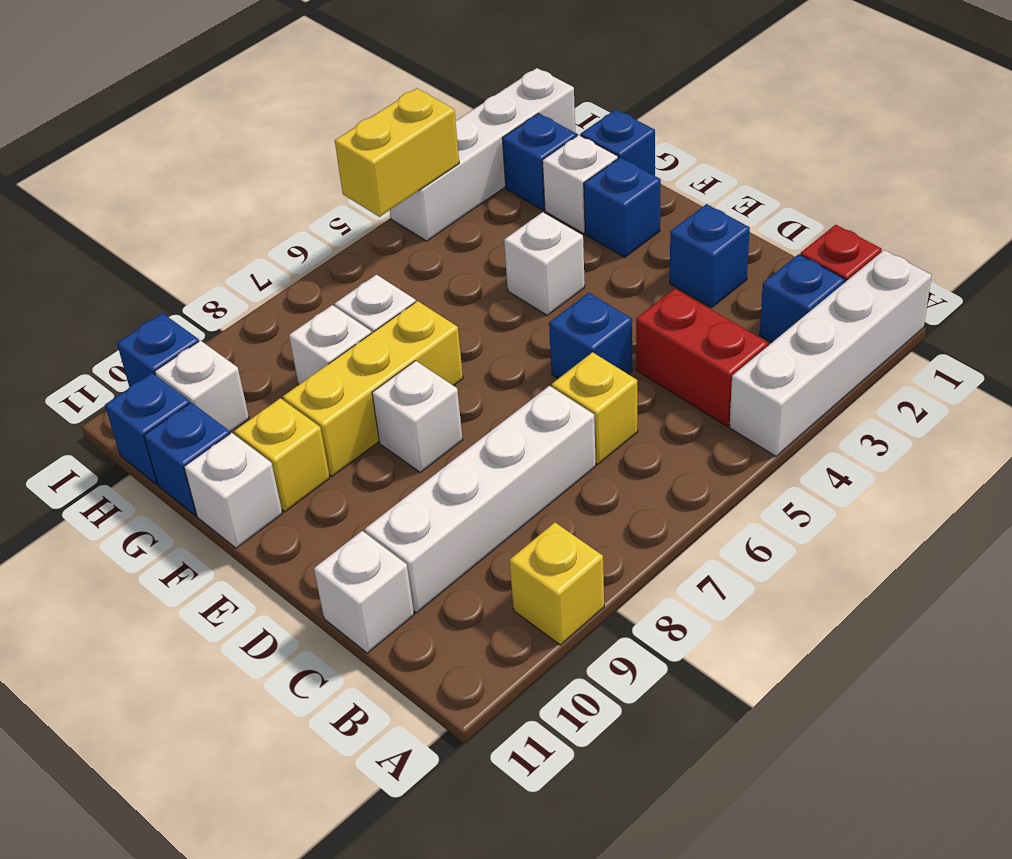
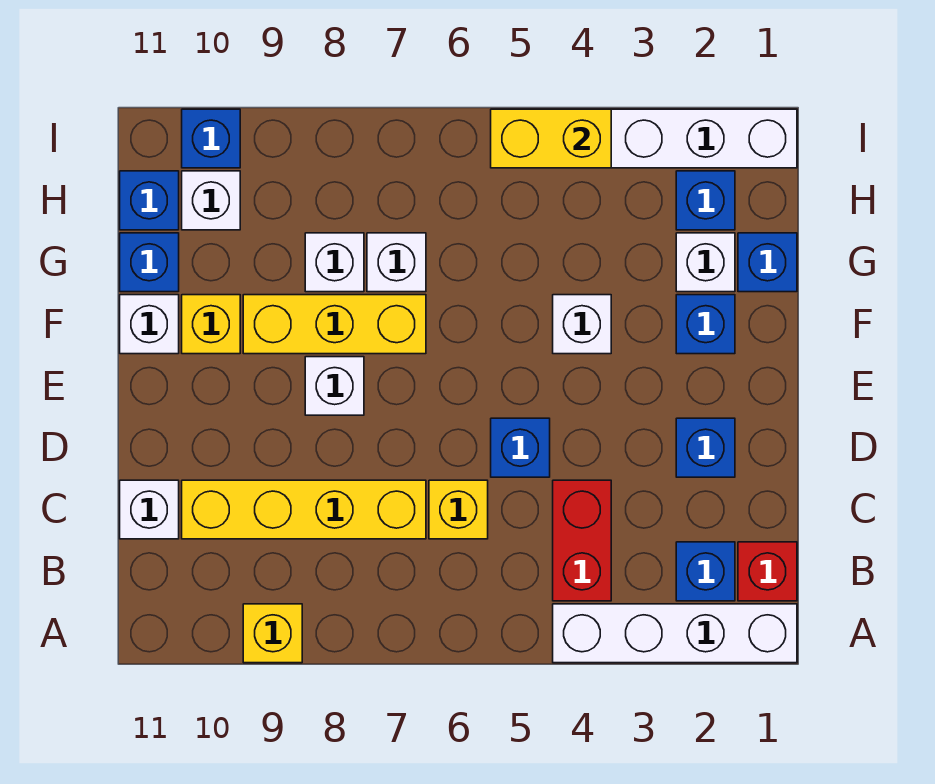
white 1x4 brick [365,386,596,613] -> yellow 1x4 brick [182,480,426,539]

